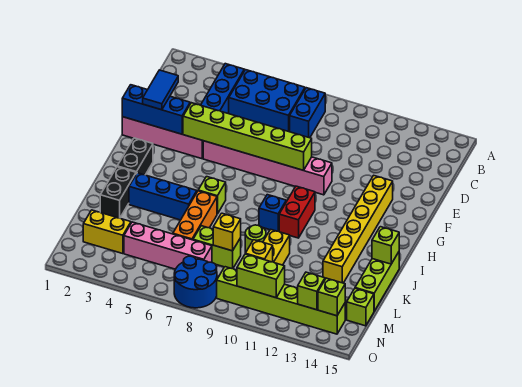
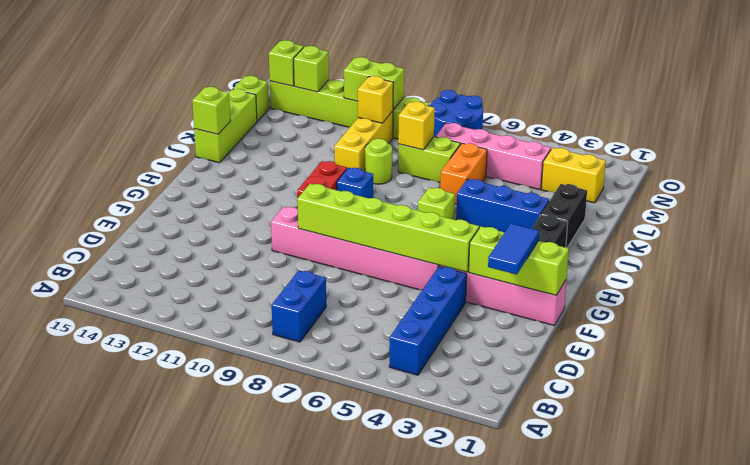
blue 2x3 brick [229,70,305,132] -> none
blue 1x3 brick [122,85,190,134] -> lime 1x3 brick [469,226,569,295]
yellow 1x6 brick [323,175,393,283] -> none
orange 1x3 brick [173,191,217,240] -> orange 1x2 brick [440,143,487,204]

